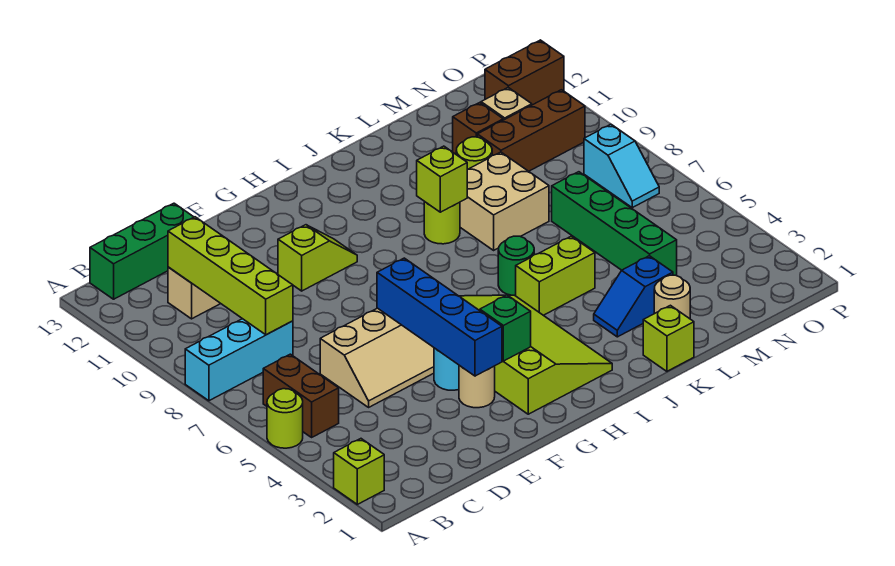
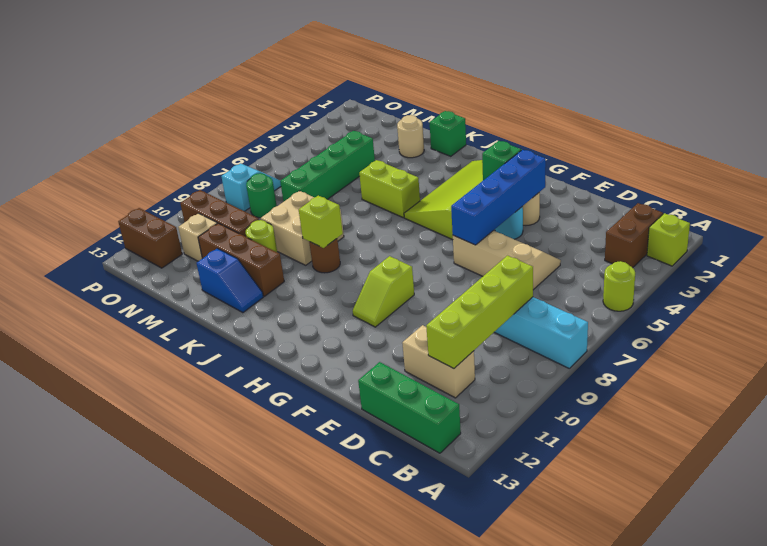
brown 1x2 brick [263,354,339,437] -> brown 1x2 brick moved to [605,203,663,268]
lime 1x2 slope [278,225,357,291] -> lime 1x2 slope turned to [353,256,414,327]
green 1x1 round brick [498,236,534,296] -> green 1x1 round brick moved to [246,173,277,218]
lime 1x1 round brick [424,201,460,244] -> brown 1x1 round brick [309,239,340,273]
lime 1x1 brick [643,305,694,371] -> green 1x1 brick [430,111,466,156]
blue 1x2 slope [594,256,673,337] -> blue 1x2 slope moved to [196,248,263,313]
brown 1x1 brick [453,103,503,154] -> brown 1x3 brick [198,223,284,296]

